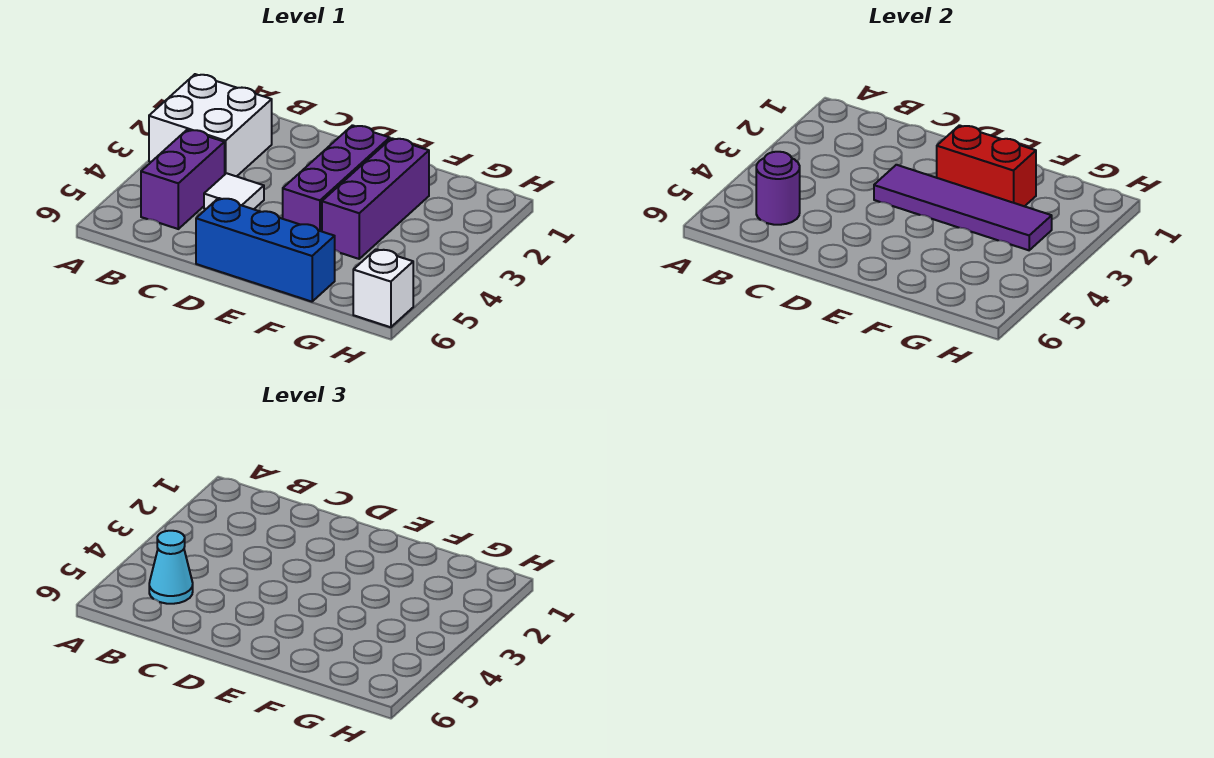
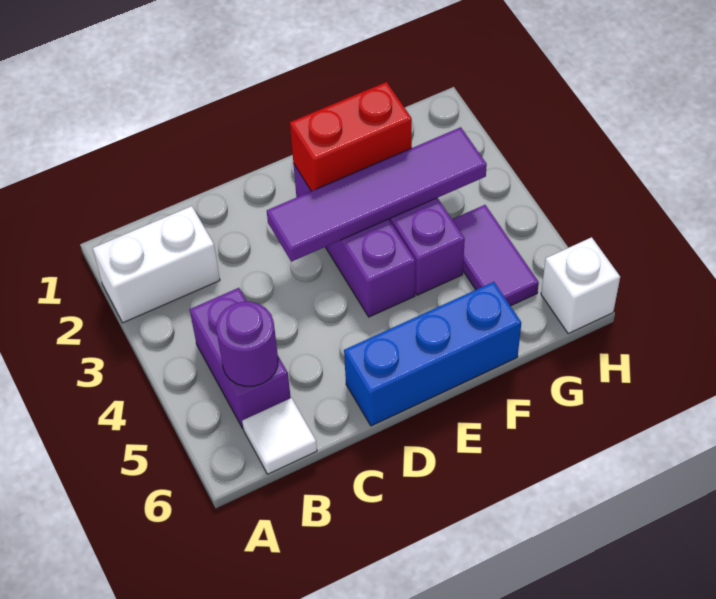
white 2x2 brick [149,74,272,176] -> white 1x2 brick [93,206,220,323]
cyan 1x1 cone [149,531,193,604] -> none
white 1x1 tile [204,173,264,209] -> white 1x1 tile moved to [242,398,317,474]
none -> purple 1x2 tile [452,205,539,306]

